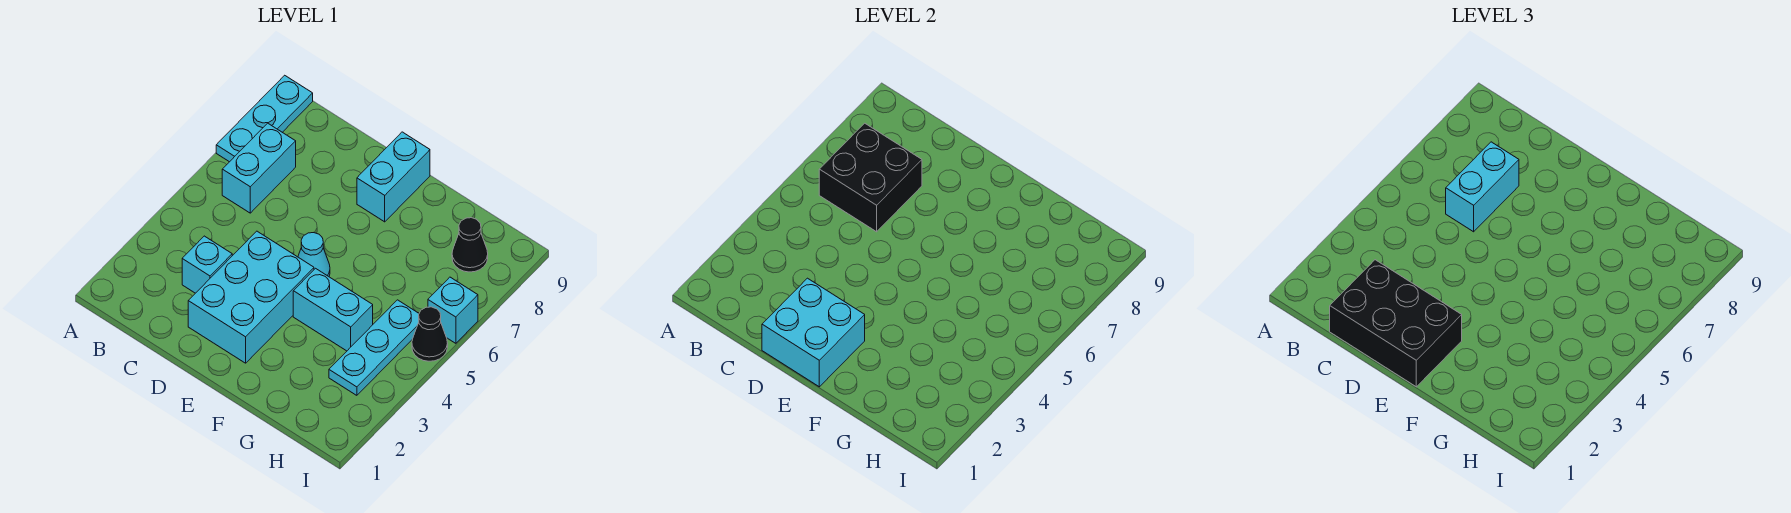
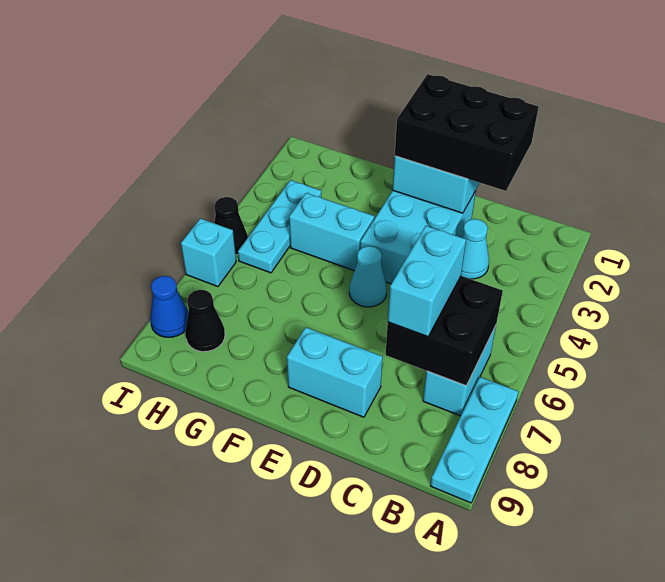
cyan 1x1 brick [182,236,232,293] -> cyan 1x1 cone [461,219,489,279]
cyan 1x2 brick [357,132,430,222] -> cyan 1x2 brick turned to [287,327,383,417]
none -> blue 1x1 cone [150,276,188,337]

